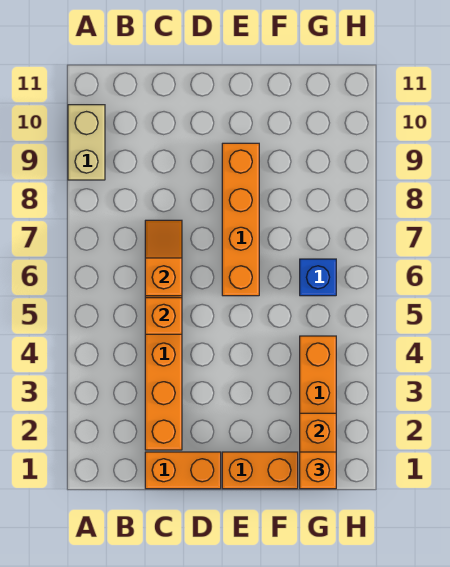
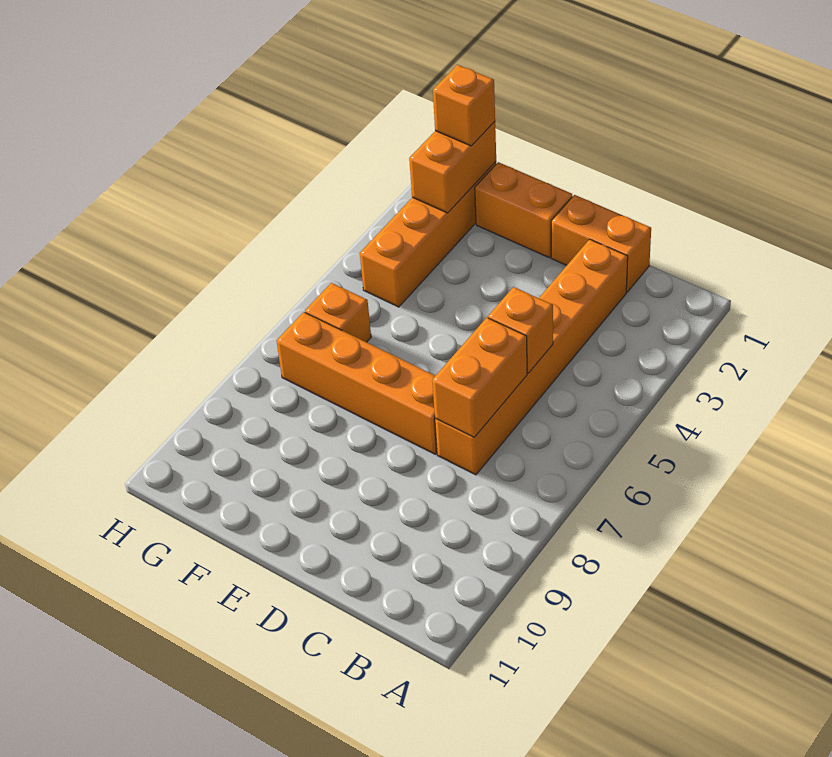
tan 1x2 brick [68,105,105,180] -> none
orange 1x2 slope [145,220,182,296] -> orange 1x2 brick [432,318,527,437]
orange 1x4 brick [222,143,259,296] -> orange 1x4 brick turned to [277,312,437,454]
blue 1x1 brick [300,259,336,296] -> orange 1x1 brick [305,283,371,342]

